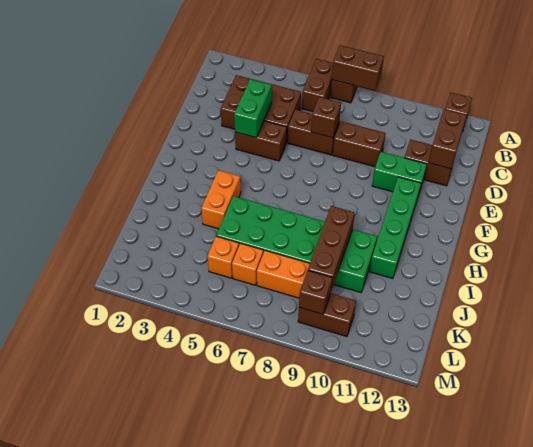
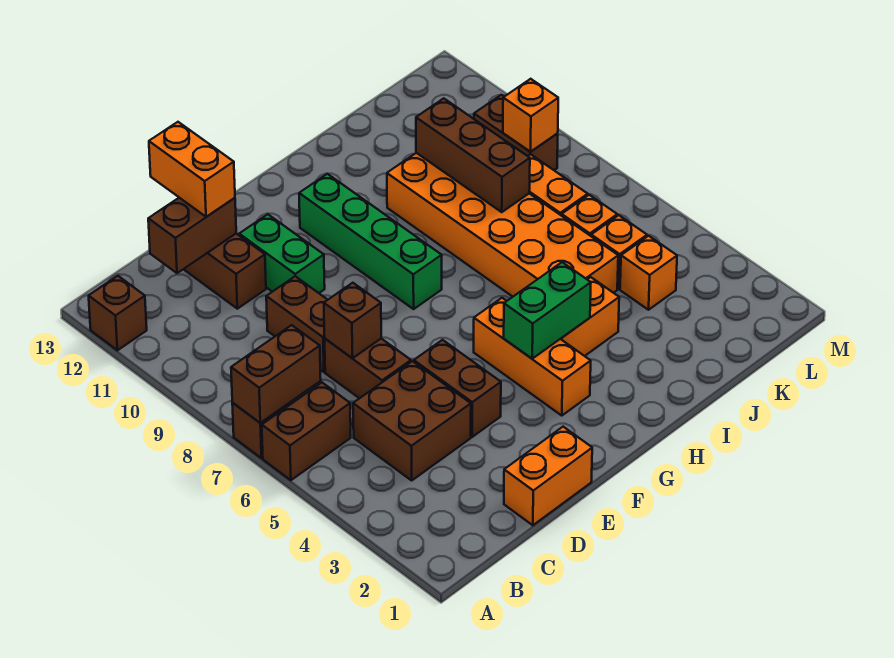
brown 1x2 brick [332,45,384,91] -> brown 1x2 brick turned to [231,325,321,423]
brown 2x3 brick [221,75,301,143] -> brown 2x2 brick [353,361,471,480]
none -> orange 1x2 brick [504,427,592,525]
green 1x2 brick [234,79,272,138] -> green 1x2 brick moved to [504,262,591,359]
none -> orange 1x2 brick [149,122,235,217]
green 1x4 brick [370,177,421,279] -> green 1x4 brick turned to [299,174,442,309]
none -> orange 1x3 brick [474,298,591,416]
green 2x6 brick [216,196,377,293] -> orange 2x6 brick [387,153,618,297]
brown 1x3 brick [308,206,355,290] -> brown 1x3 brick turned to [416,98,530,212]
none -> orange 1x1 brick [620,236,677,310]
brown 1x1 brick [299,271,332,314] -> orange 1x1 brick [503,79,558,152]

